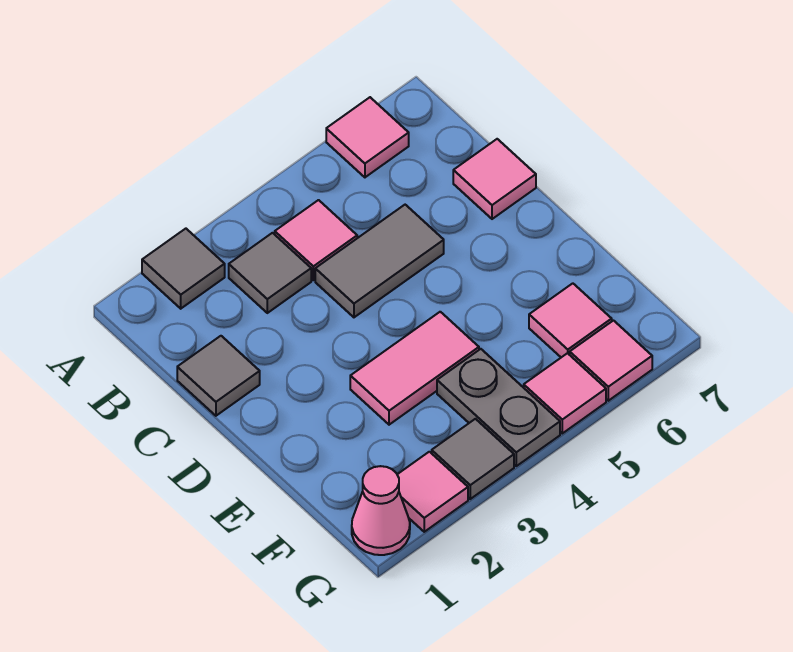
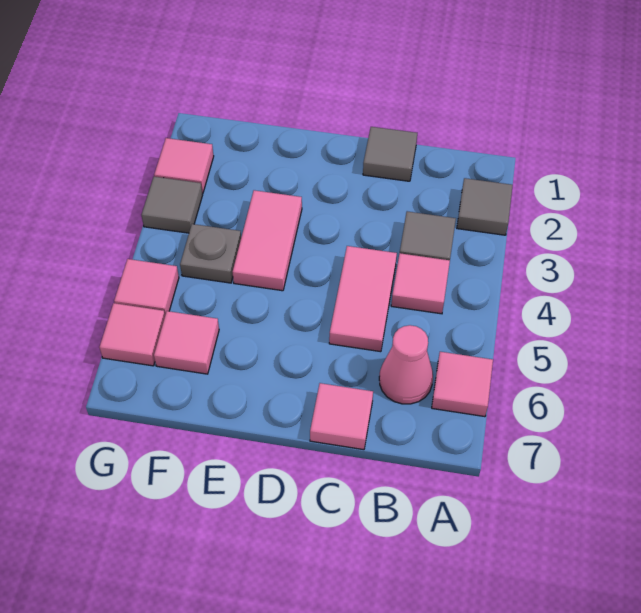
grey 1x2 tile [315,205,444,317] -> pink 1x2 tile [329,246,397,352]
grey 1x2 plate [437,349,560,466] -> grey 1x1 plate [180,224,241,283]
pink 1x1 cone [352,466,410,555] -> pink 1x1 cone moved to [379,325,433,404]

